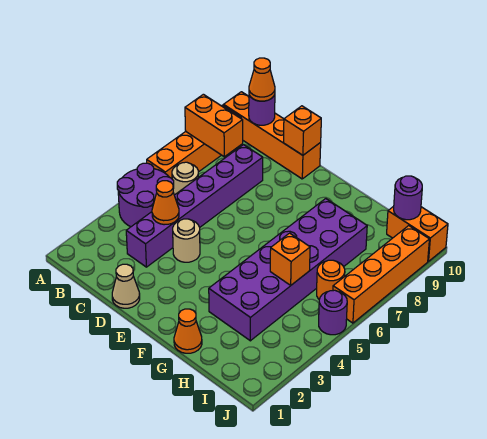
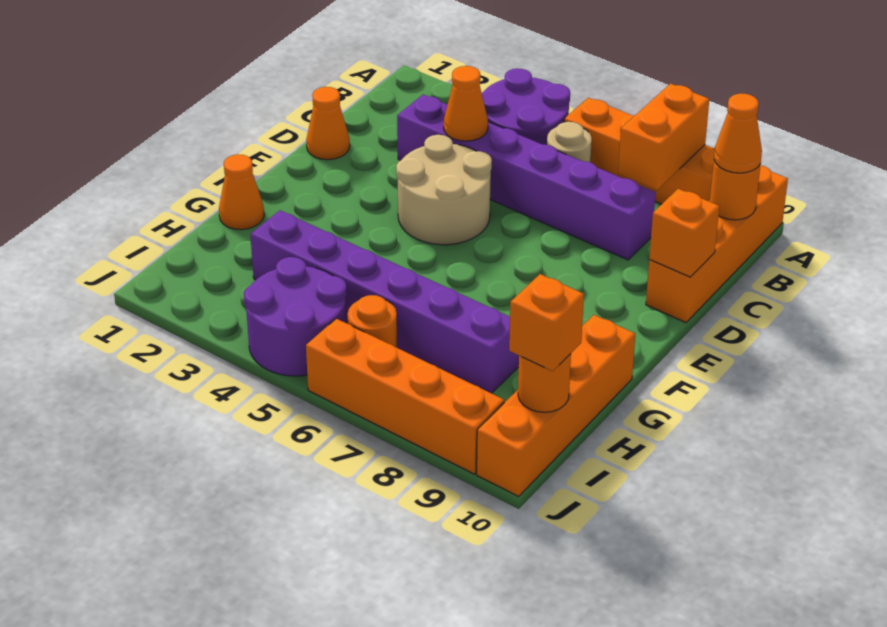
purple 1x1 round brick [249,95,275,125] -> orange 1x1 round brick [710,161,761,220]
tan 1x1 cone [112,264,140,308] -> orange 1x1 cone [306,87,350,160]
tan 1x1 round brick [173,219,200,262] -> tan 2x2 round brick [396,135,492,245]
purple 2x6 brick [209,199,367,341] -> purple 1x6 brick [250,210,519,393]
orange 1x1 brick [270,233,310,285] -> orange 1x1 brick moved to [509,274,584,371]
orange 1x2 brick [387,206,448,261] -> orange 1x4 brick [477,315,635,496]
purple 1x1 round brick [394,176,422,220] -> orange 1x1 round brick [518,354,571,412]
purple 1x1 round brick [319,290,347,335] -> purple 2x2 round brick [244,257,347,376]

